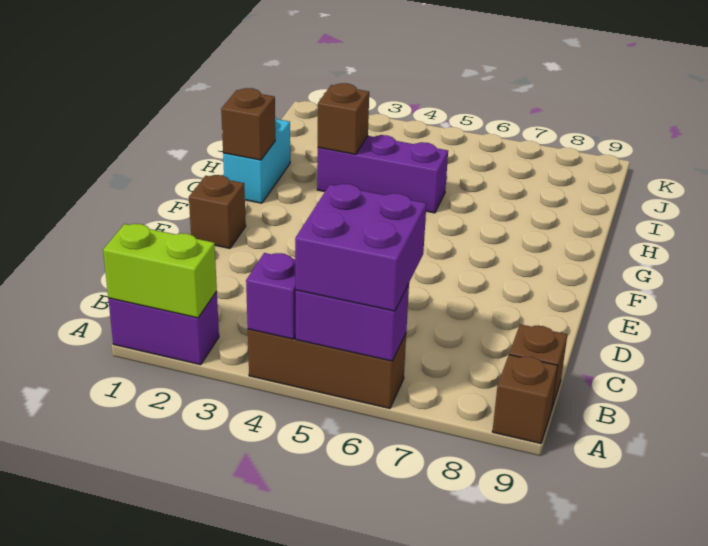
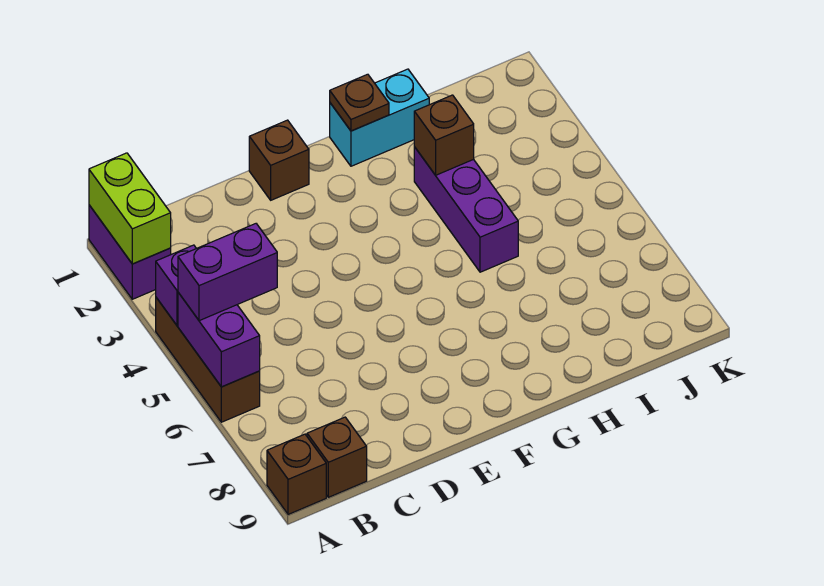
purple 2x2 brick [295,184,426,311] -> purple 1x2 brick [178,224,277,321]
brown 1x1 brick [221,88,275,160] -> brown 1x1 plate [330,74,389,131]

